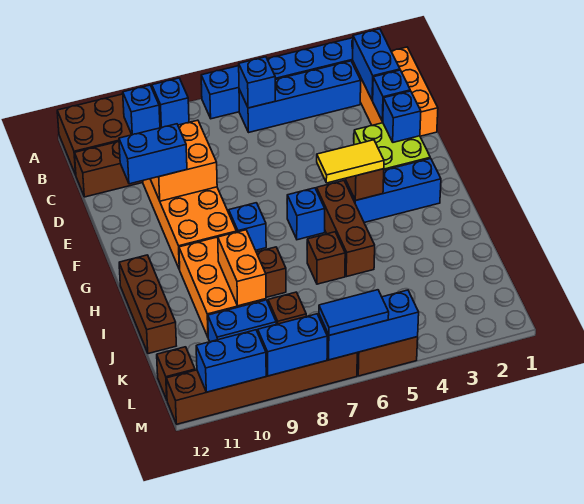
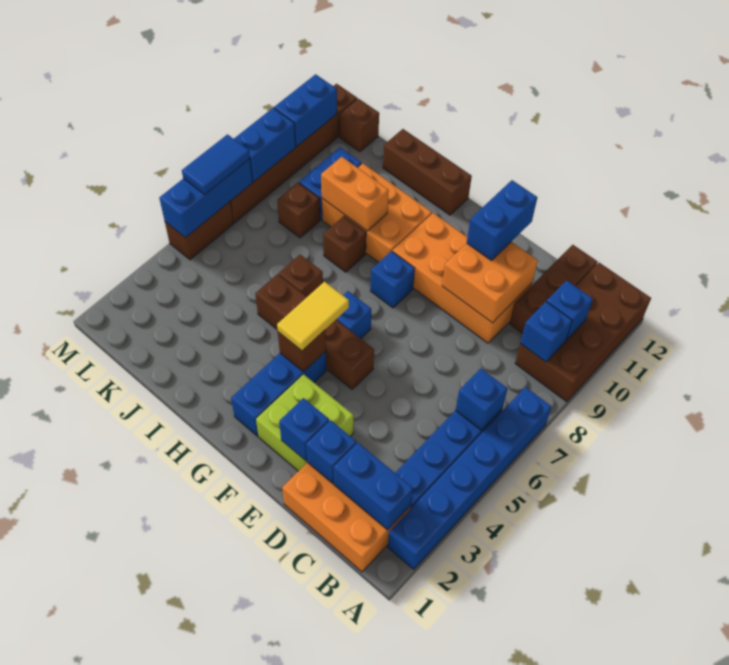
brown 1x3 brick [317,181,375,277] -> brown 1x4 brick [255,274,374,389]

